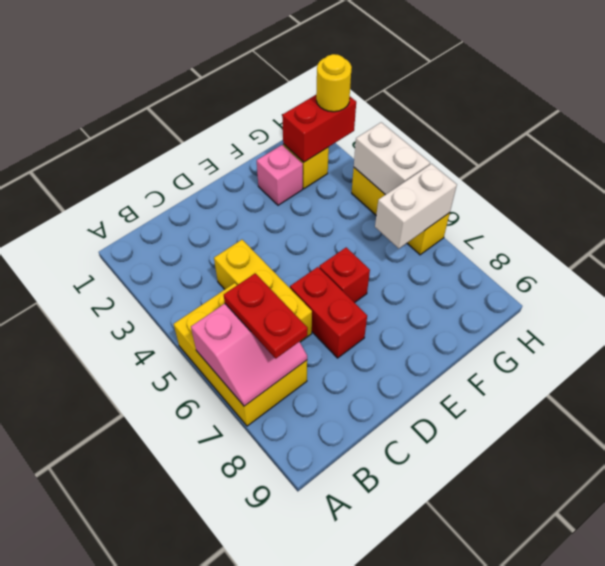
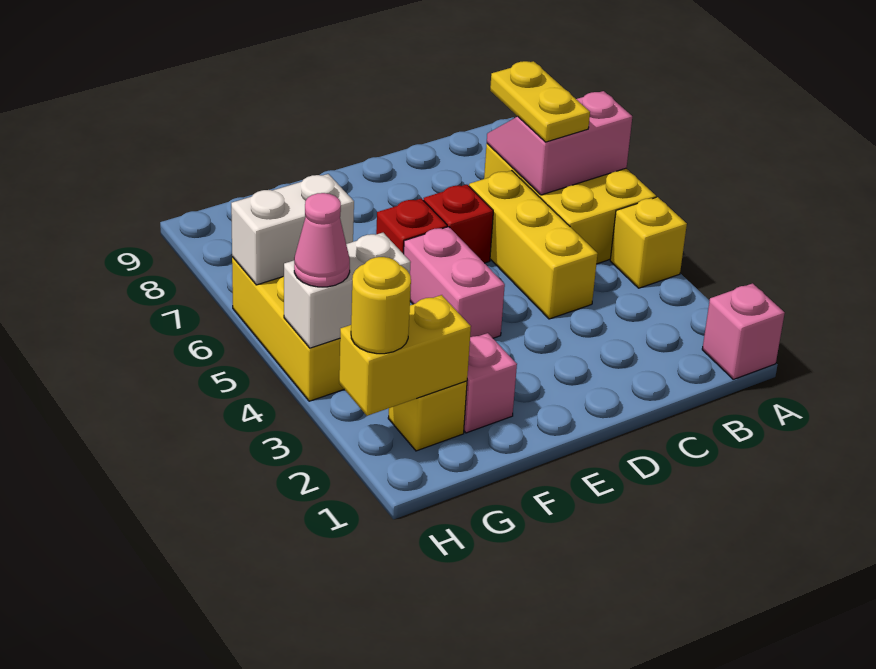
none -> pink 1x1 brick [702,283,785,379]
none -> yellow 1x1 brick [610,197,687,288]
red 1x2 plate [224,273,308,358] -> yellow 1x2 plate [490,61,590,142]
red 1x2 brick [290,267,367,358] -> red 1x1 brick [423,184,493,263]
none -> pink 1x2 brick [404,227,505,338]
red 1x2 brick [282,95,356,162] -> yellow 1x2 brick [339,295,471,416]
white 1x2 brick [354,122,430,195] -> white 1x2 brick turned to [284,233,411,348]
none -> pink 1x1 cone [294,193,350,287]

